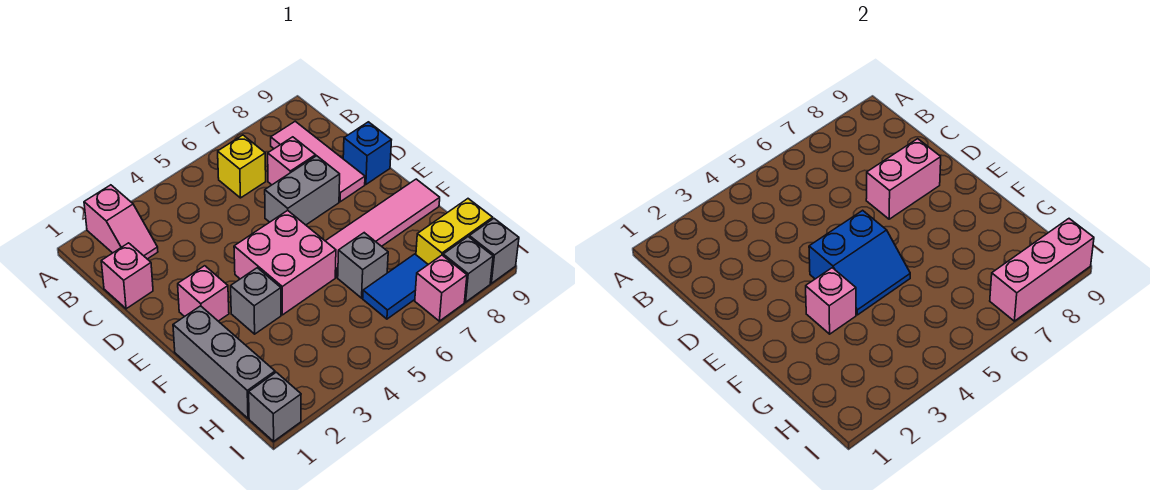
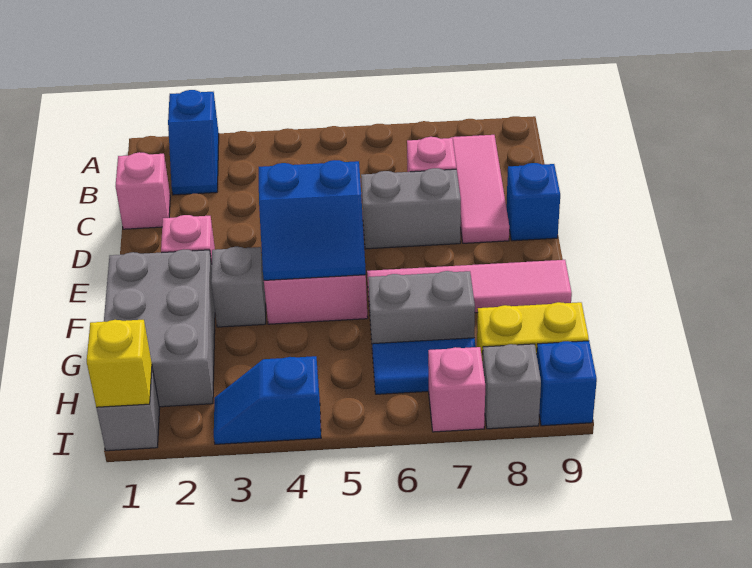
pink 1x2 slope [84,185,158,259] -> blue 1x2 slope [168,90,219,195]
yellow 1x1 brick [218,135,266,198] -> yellow 1x1 brick moved to [87,320,152,407]
pink 1x2 brick [866,139,941,219] -> none
grey 1x3 brick [173,306,275,418] -> grey 2x3 brick [104,250,215,407]
pink 1x1 brick [806,268,856,334] -> none
grey 1x1 brick [338,233,388,298] -> grey 1x2 brick [368,271,475,352]
none -> blue 1x2 slope [214,356,321,444]
pink 1x3 brick [990,219,1094,321] -> none
grey 1x1 brick [469,219,519,283] -> blue 1x1 brick [537,341,597,426]

